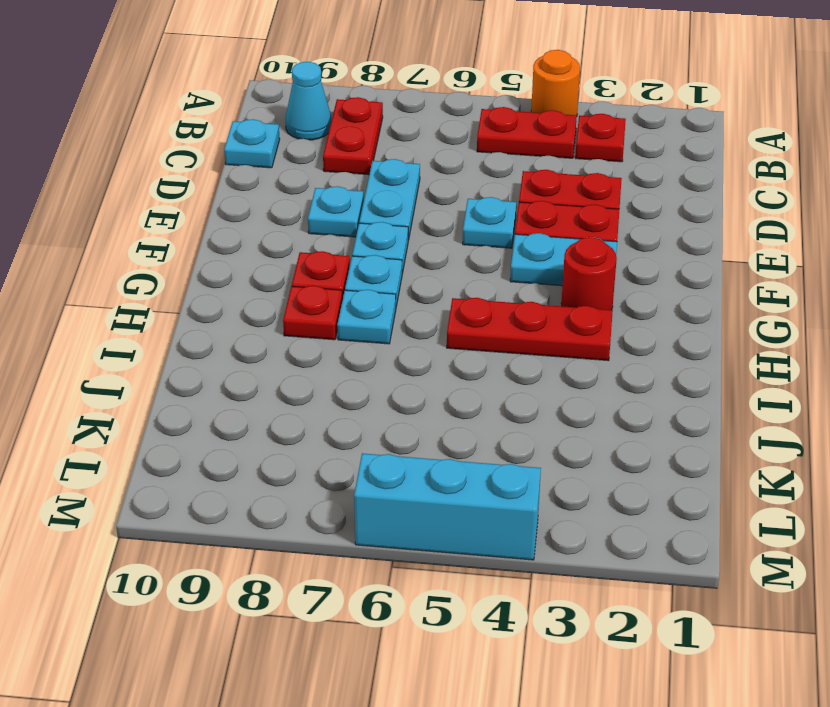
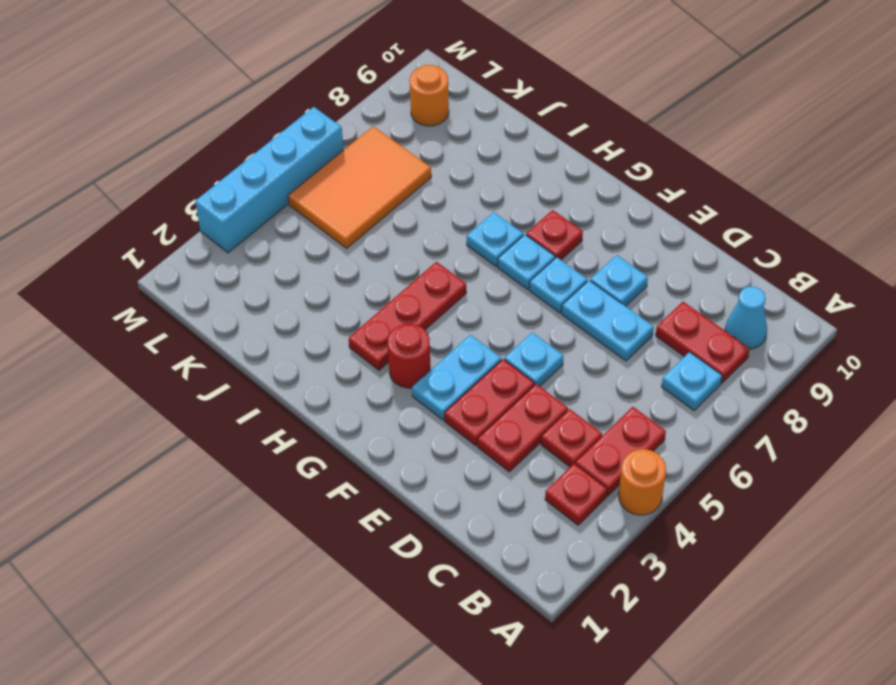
cyan 1x1 plate [224,119,280,168] -> cyan 1x1 plate moved to [662,352,722,410]
red 1x1 plate [283,286,342,340] -> red 1x1 plate moved to [541,409,602,467]
none -> orange 2x3 tile [288,126,431,248]
none -> orange 1x1 round brick [410,65,449,126]
cyan 1x3 brick [354,453,541,560] -> cyan 1x4 brick [195,107,344,253]

